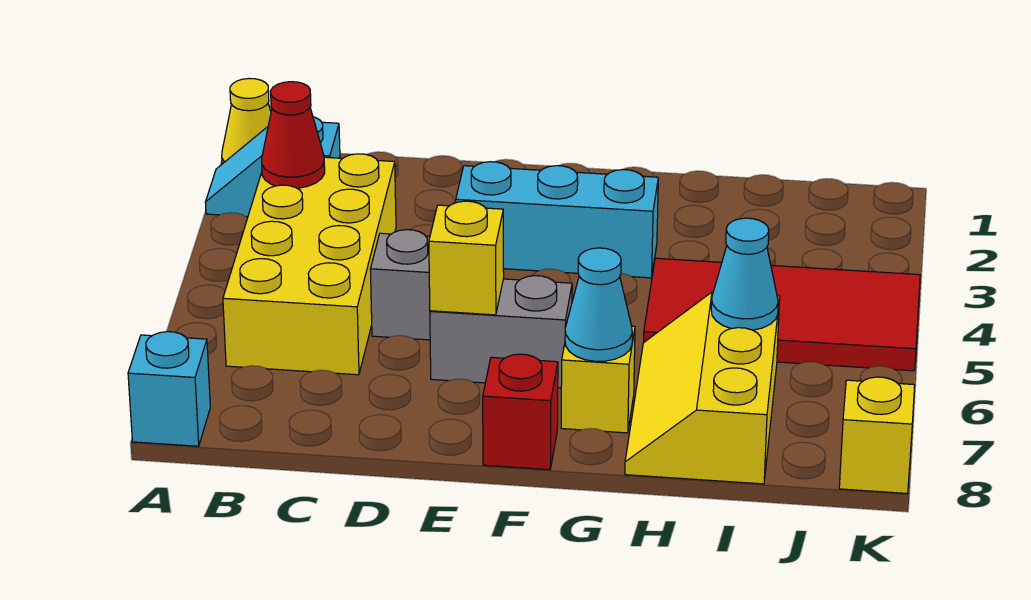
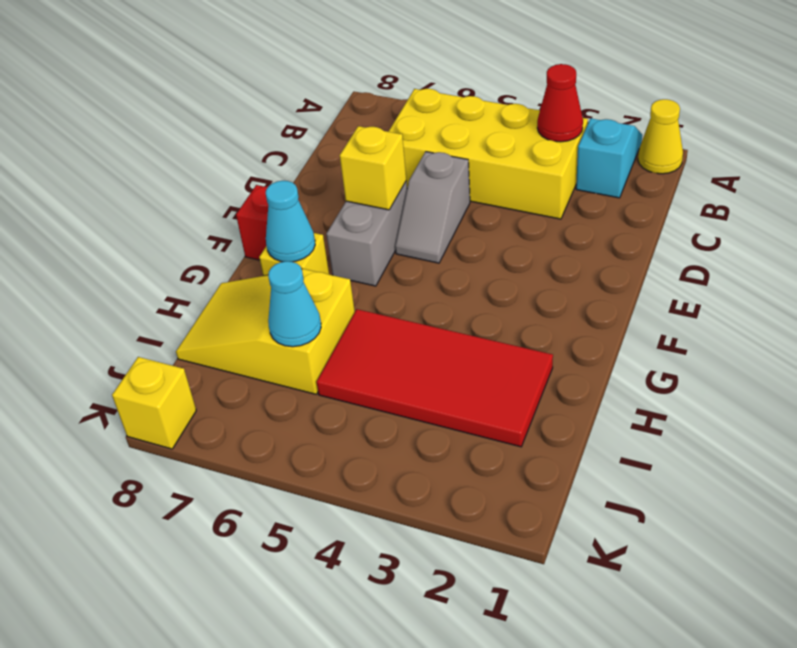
cyan 1x1 brick [128,332,210,446] -> none
cyan 1x3 brick [456,162,658,278] -> none
red 2x4 tile [644,258,920,371] -> red 2x4 tile turned to [317,309,553,447]
yellow 2x3 slope [625,292,780,484] -> yellow 2x3 slope turned to [176,269,355,394]

